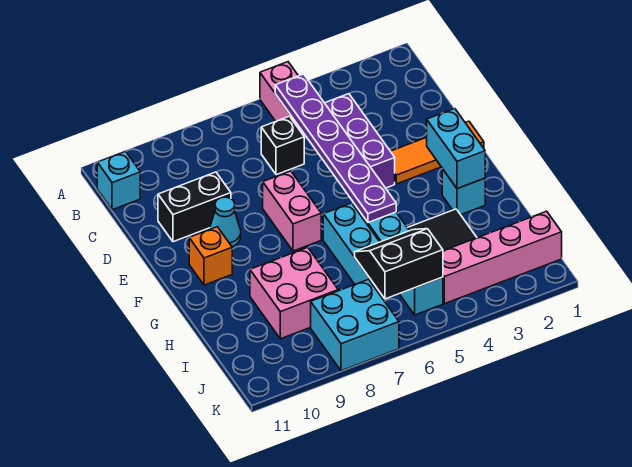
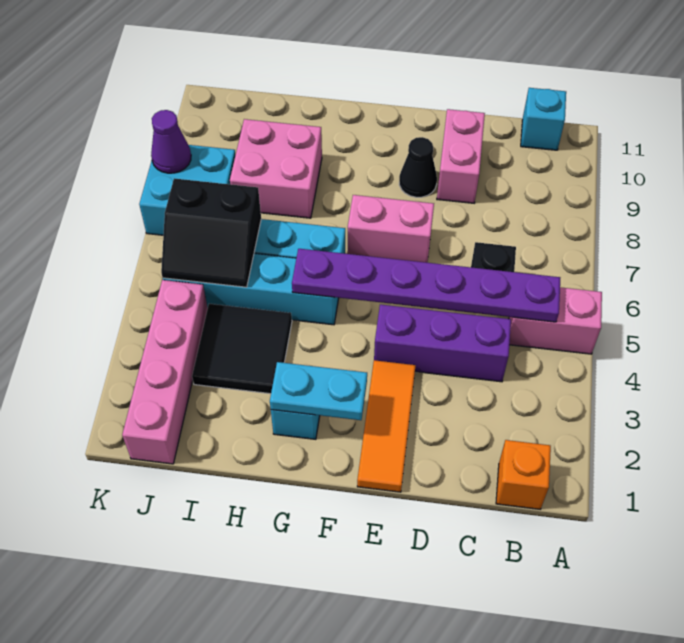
black 1x2 brick [158,172,231,242] -> pink 1x2 brick [437,109,485,203]
cyan 1x1 cone [209,197,241,247] -> black 1x1 cone [399,137,437,197]
cyan 1x2 brick [427,108,485,189] -> cyan 1x2 plate [270,362,367,420]
orange 1x1 brick [189,227,232,285] -> orange 1x1 brick moved to [496,440,551,509]
black 2x2 slope [355,229,443,299] -> black 2x2 slope turned to [161,178,261,287]
none -> purple 1x1 cone [151,110,191,173]

